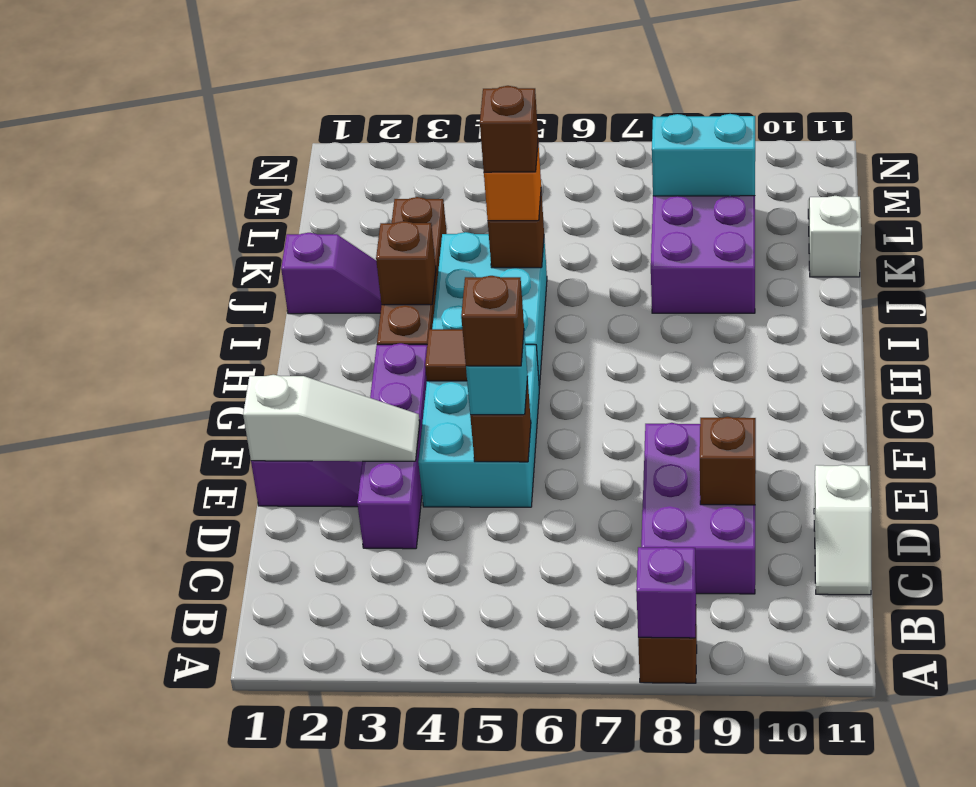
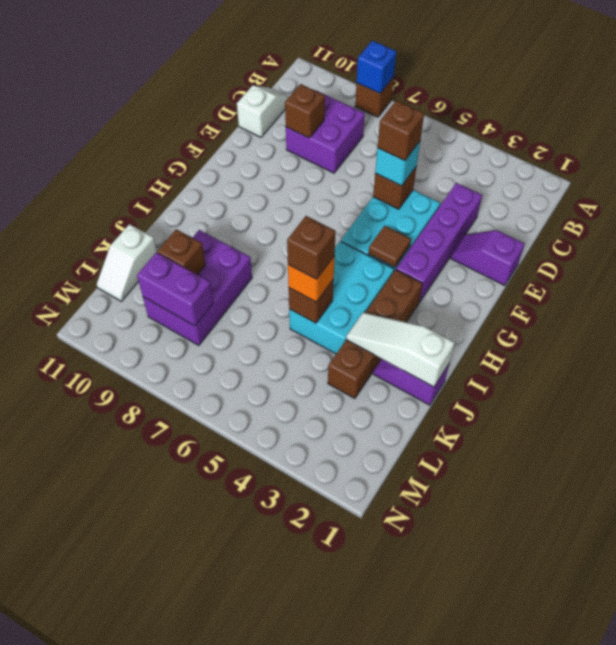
purple 1x1 brick [636,547,696,638] -> blue 1x1 brick [357,41,396,93]
purple 2x3 brick [641,423,755,594] -> purple 2x2 brick [286,91,365,173]
white 1x3 slope [243,375,420,461] -> white 1x3 slope moved to [346,312,455,387]
brown 1x1 brick [376,221,436,305] -> brown 1x1 brick moved to [157,229,205,275]
cyan 1x2 brick [652,114,755,196] -> purple 1x2 brick [137,252,213,326]

